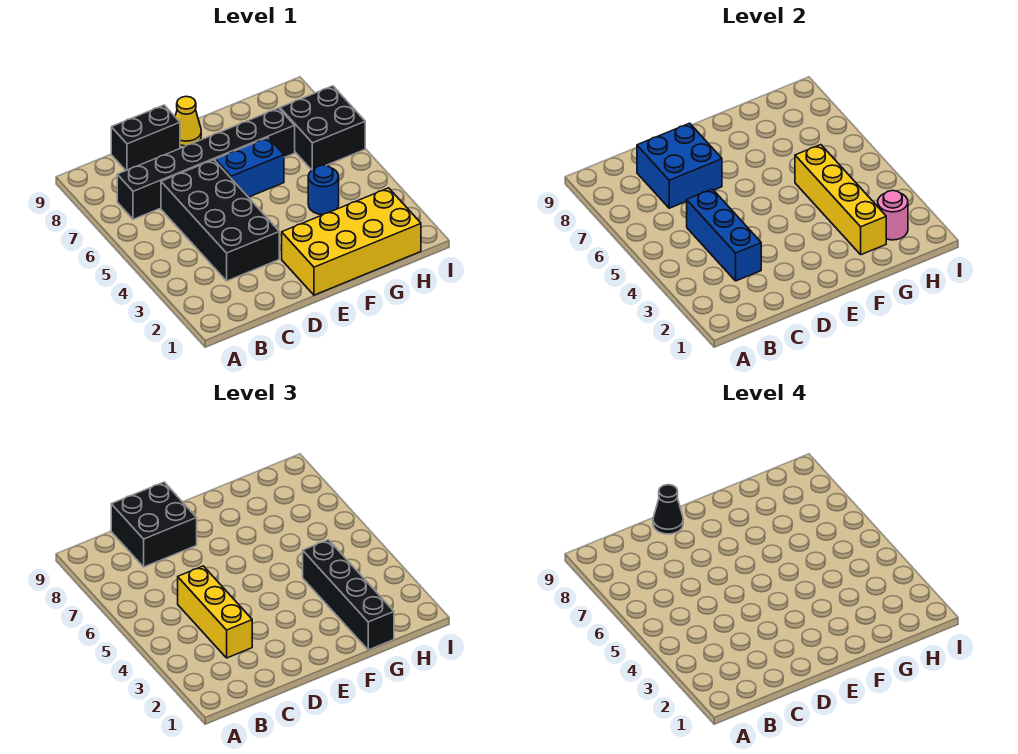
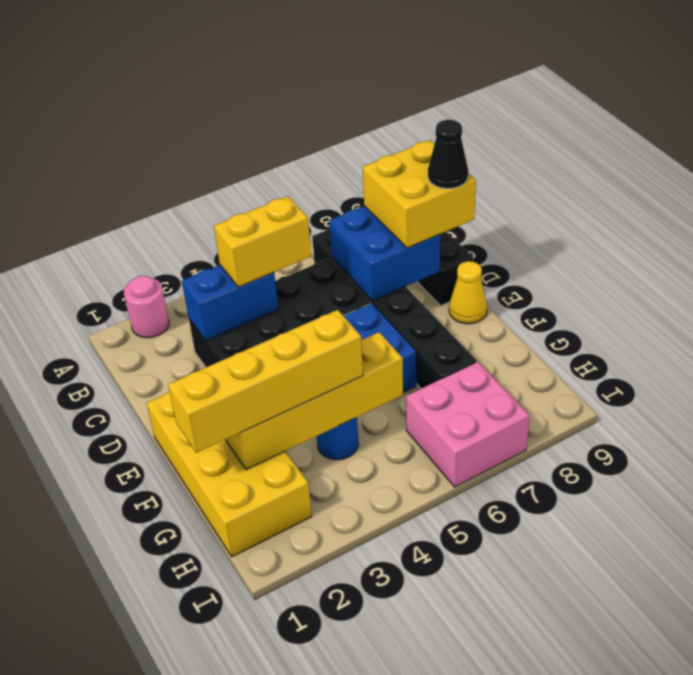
blue 1x3 brick [687,189,761,281] -> blue 1x2 brick [182,265,278,340]
yellow 1x3 brick [178,566,252,658] -> yellow 1x2 brick [214,196,311,287]
black 2x2 brick [111,482,197,567] -> yellow 2x2 brick [363,140,476,248]
black 1x4 brick [303,540,394,650] -> yellow 1x4 brick [168,310,363,453]
pink 1x1 round brick [878,190,908,240] -> pink 1x1 round brick moved to [124,276,169,338]
black 2x2 brick [280,86,365,170] -> pink 2x2 brick [406,362,530,487]

